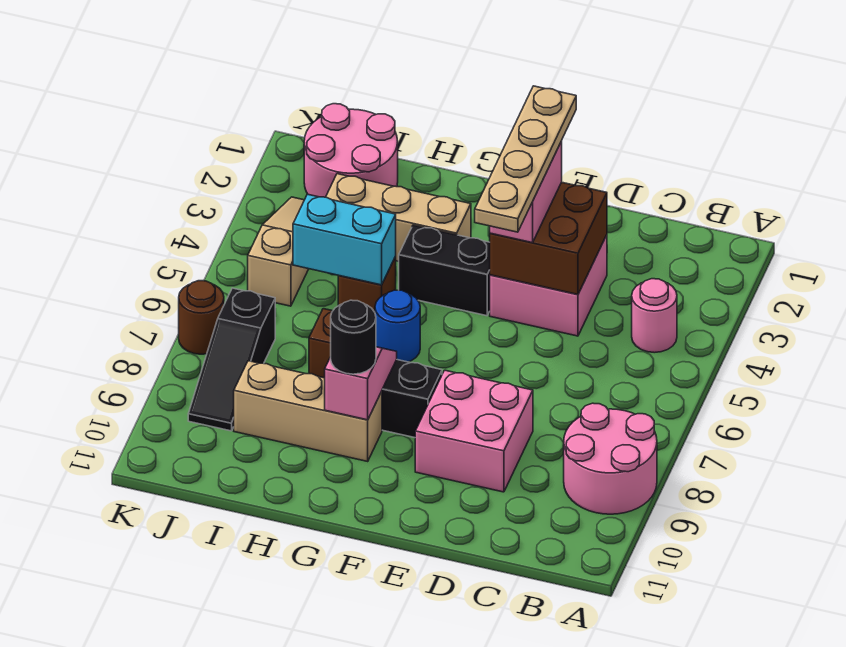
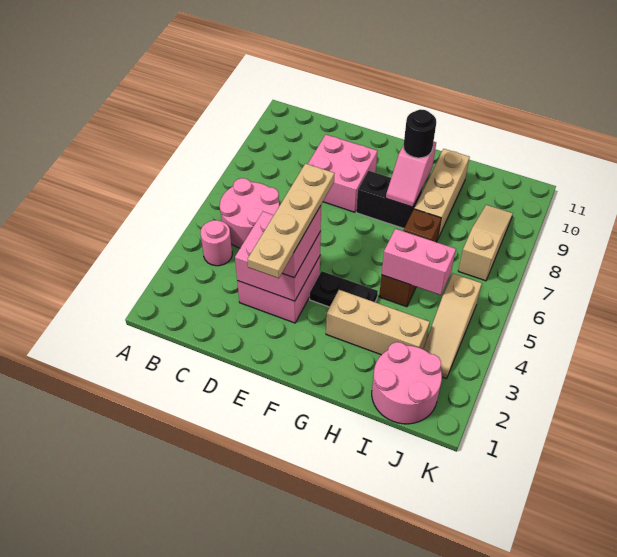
pink 2x2 round brick [564,403,657,514] -> pink 2x2 round brick moved to [219,178,279,248]
brown 2x2 brick [490,182,607,294] -> pink 2x2 brick [235,212,321,301]
black 1x2 brick [399,225,490,316] -> black 1x2 plate [310,271,378,307]
blue 1x1 round brick [375,290,420,362] -> none
tan 1x3 brick [234,361,382,461] -> tan 1x3 brick turned to [414,149,470,238]
cyan 1x2 brick [293,194,396,285] -> pink 1x2 brick [382,229,456,295]
black 1x3 slope [188,288,275,431] -> tan 1x3 slope [458,205,513,281]
brown 1x1 round brick [179,281,224,354] -> none

